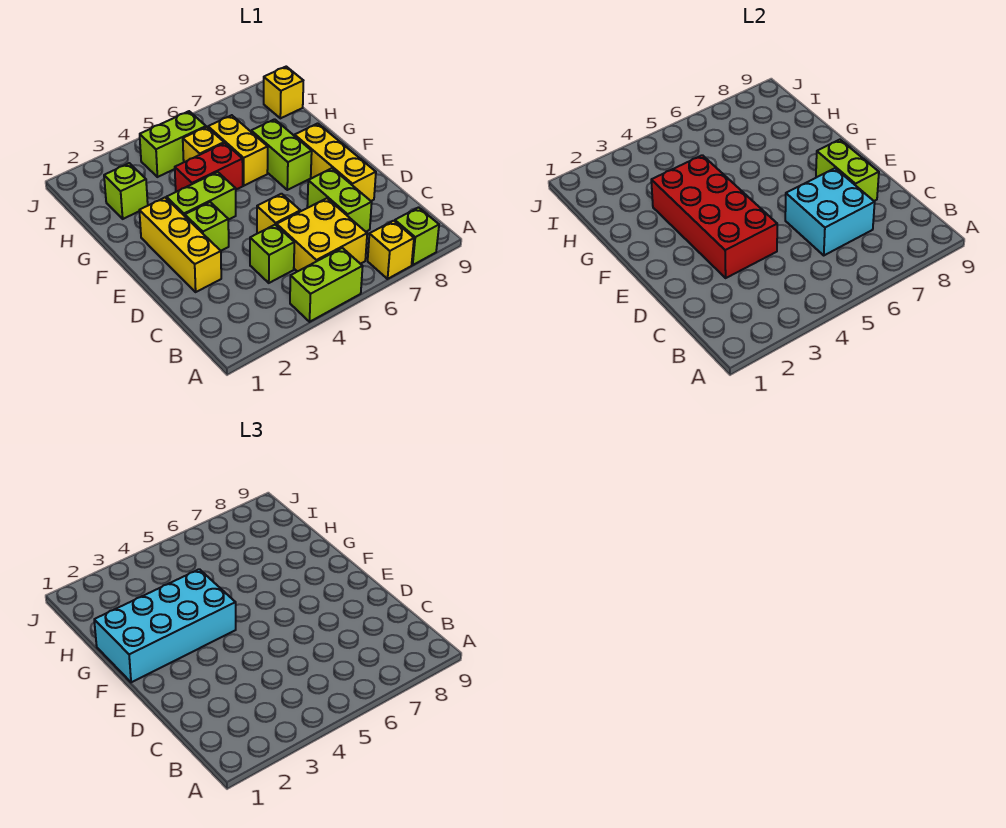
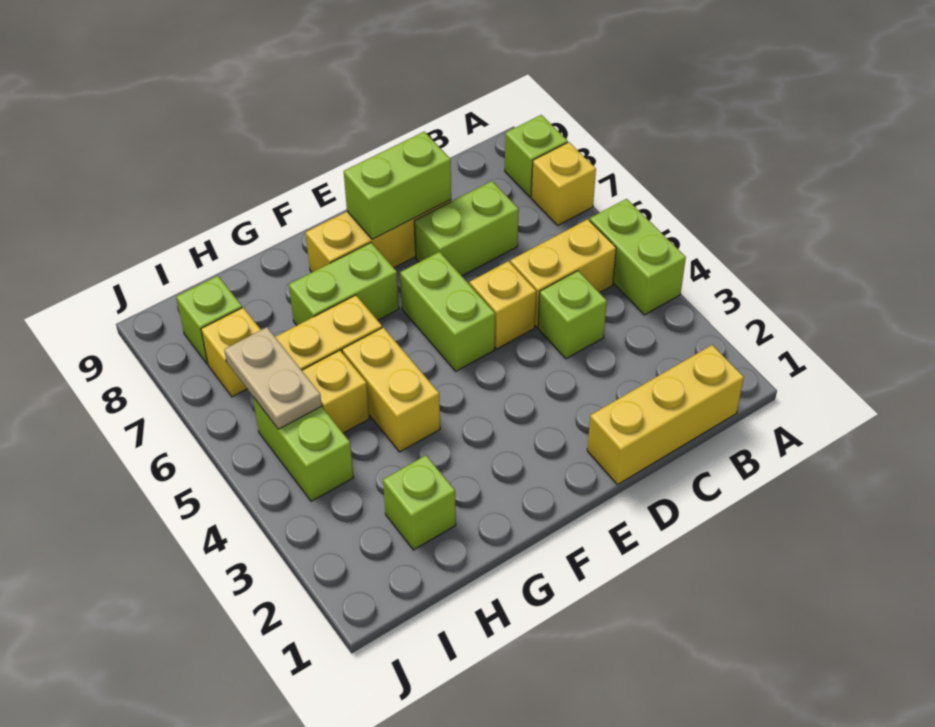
yellow 2x2 brick [277,198,367,272] -> yellow 1x2 brick [510,219,616,327]
cyan 2x2 brick [785,168,875,255] -> none
yellow 1x3 brick [139,198,221,292] -> yellow 1x3 brick moved to [587,345,744,485]
red 2x4 brick [651,155,777,278] -> none
lime 1x1 brick [185,202,229,251] -> lime 1x1 brick moved to [176,276,242,364]
cyan 2x4 brick [94,569,236,682] -> none
lime 1x2 brick [166,172,236,220] -> lime 1x2 brick moved to [400,252,495,371]
red 1x2 brick [175,143,243,192] -> yellow 1x2 brick [342,327,440,452]
none -> tan 1x2 plate [224,327,322,429]
yellow 1x1 brick [264,67,303,118] -> yellow 1x1 brick moved to [201,308,261,397]

